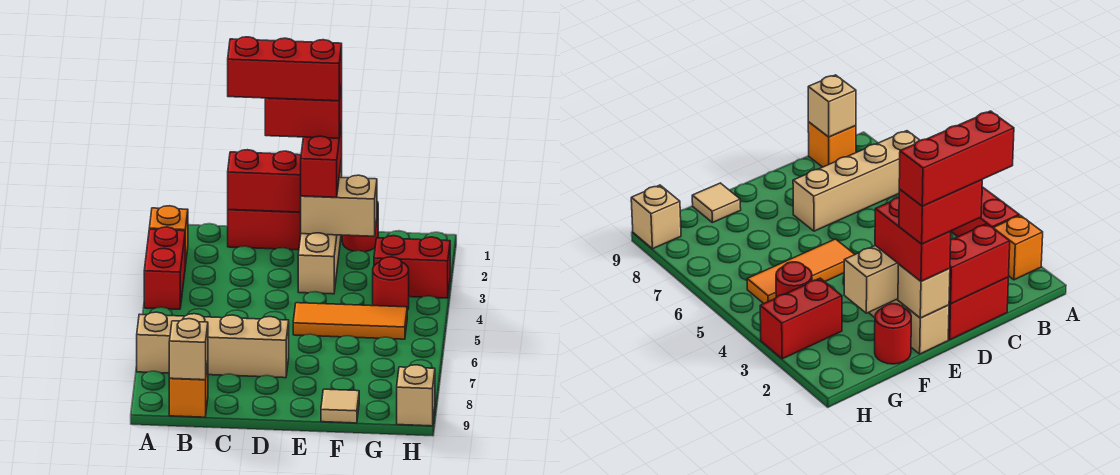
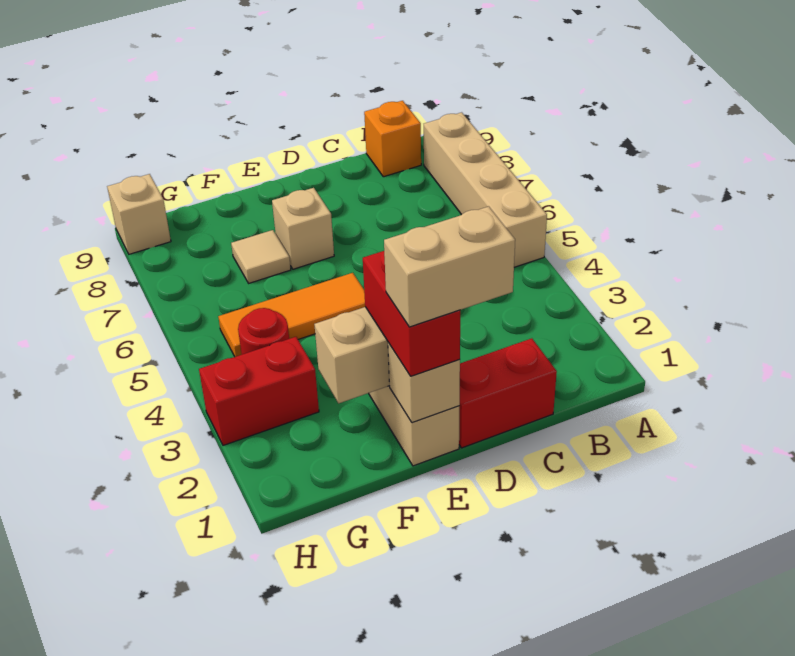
orange 1x1 brick [149,206,188,266] -> none
red 1x2 brick [144,227,185,309] -> none
tan 1x4 brick [137,312,289,378] -> tan 1x4 brick turned to [424,112,547,267]
tan 1x1 brick [169,319,208,380] -> tan 1x1 brick moved to [272,188,334,269]
red 1x2 brick [228,150,301,212] -> none
red 1x3 brick [228,37,342,101] -> none
red 1x2 brick [265,84,342,138] -> tan 1x2 brick [384,206,515,327]
red 1x1 round brick [342,202,378,252] -> none
tan 1x1 tile [321,389,359,423] -> tan 1x1 tile moved to [231,230,291,283]

